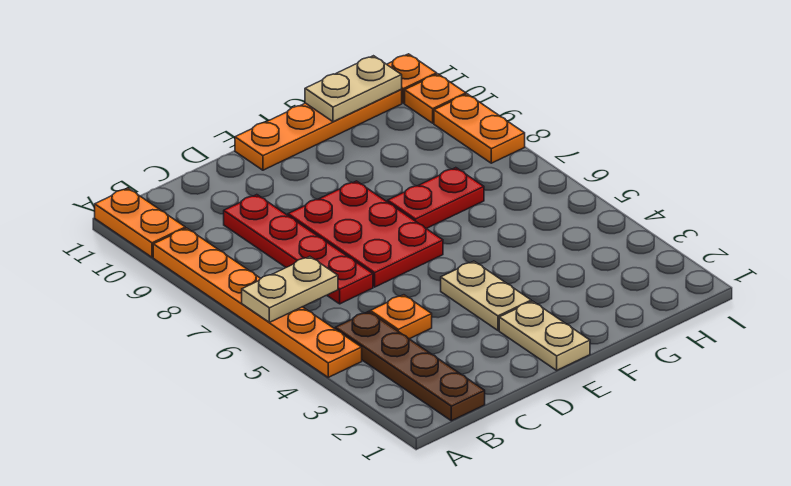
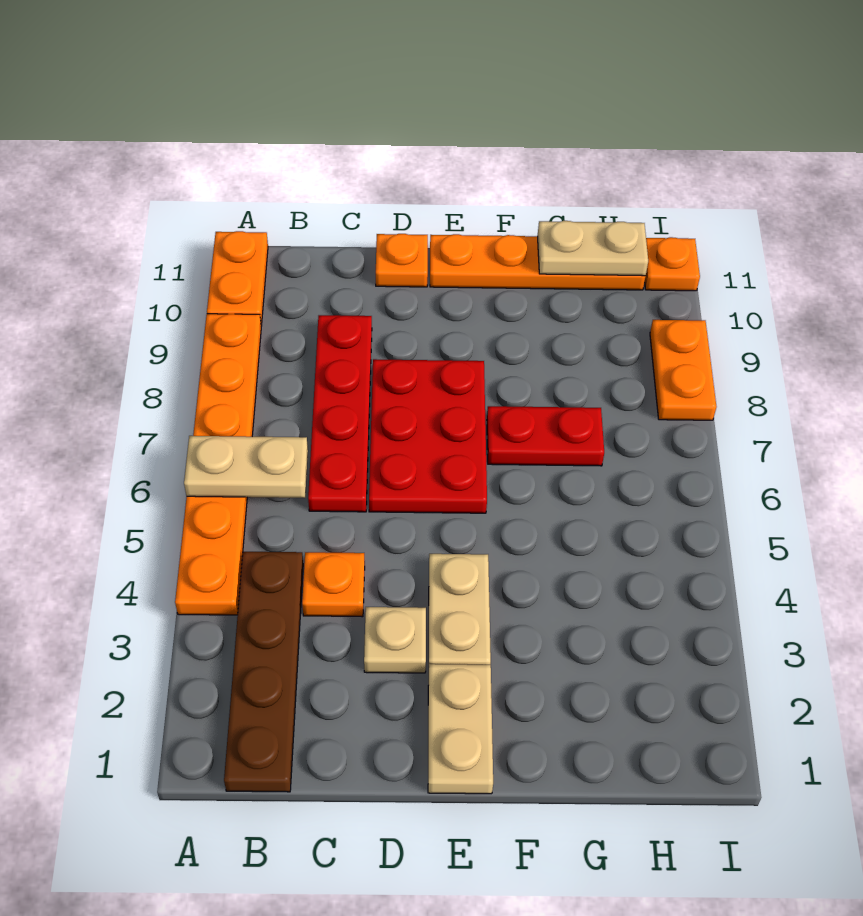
none -> tan 1x1 plate [364,607,426,673]
orange 1x1 plate [405,74,466,123] -> orange 1x1 plate moved to [376,234,428,287]

